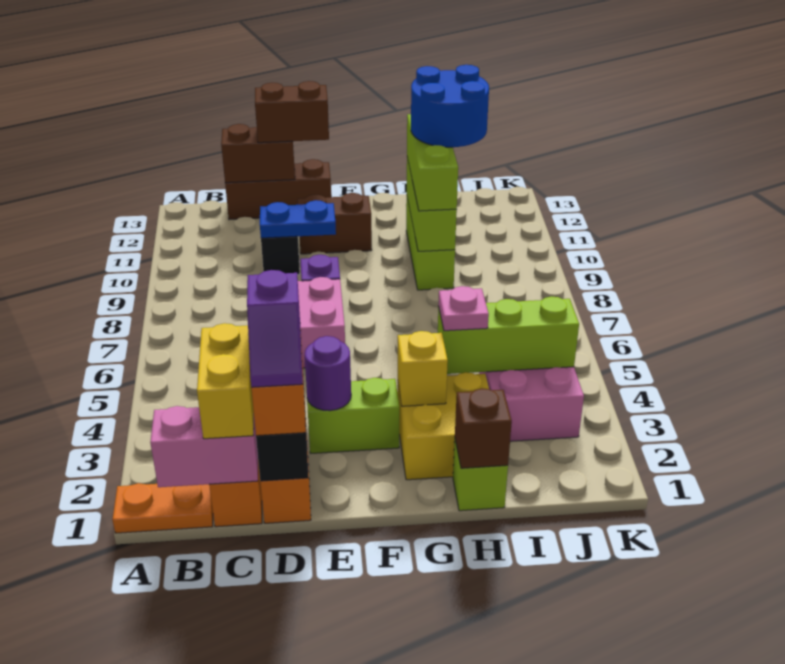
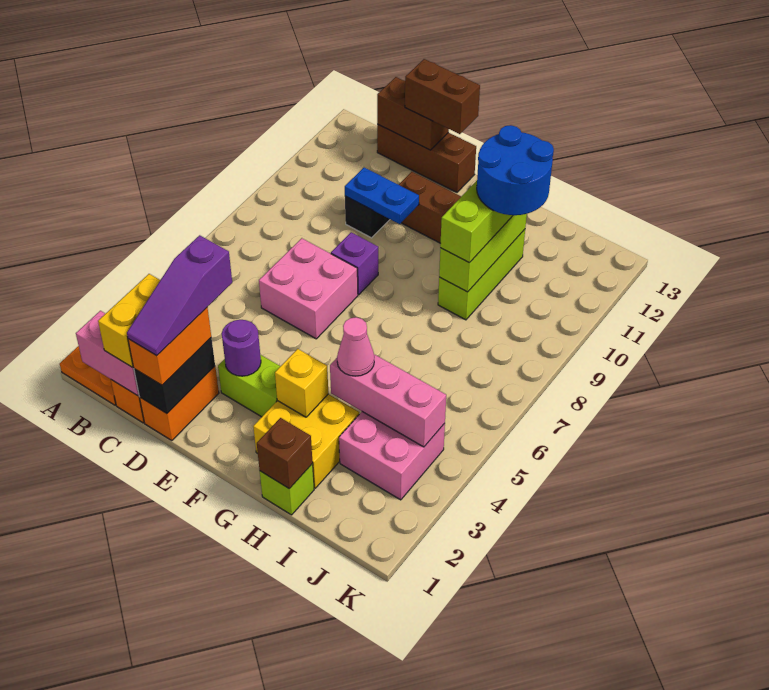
purple 1x2 slope [247,270,303,387] -> purple 1x3 slope [127,235,232,356]
lime 1x3 brick [438,296,579,374] -> pink 1x3 brick [330,354,446,447]
pink 1x1 plate [438,286,489,331] -> pink 1x1 cone [337,317,374,376]

